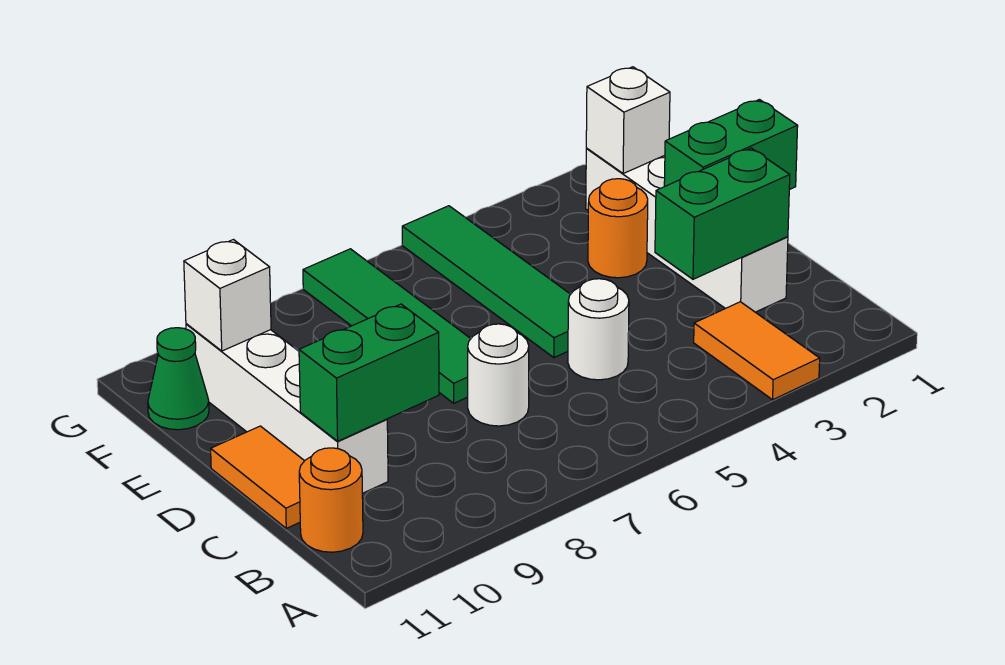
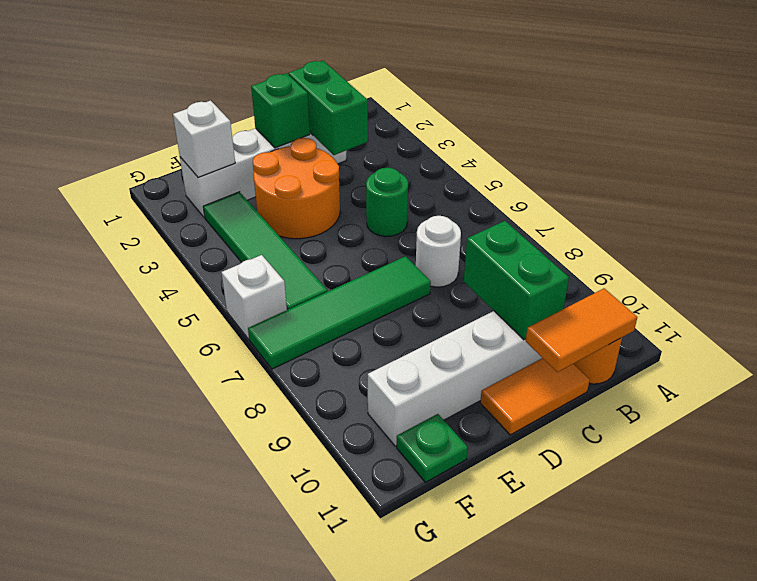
orange 1x2 tile [694,302,820,400] -> orange 1x2 tile moved to [526,288,637,372]
white 1x1 round brick [568,279,629,380] -> green 1x1 round brick [366,168,408,237]
green 1x2 brick [664,100,798,190] -> green 1x1 brick [251,73,310,148]
green 1x4 tile [402,206,571,358] -> green 1x4 tile turned to [203,192,327,310]
orange 1x1 round brick [588,179,648,278] -> orange 2x2 round brick [253,138,340,239]
white 1x1 brick [184,240,271,351] -> white 1x1 brick moved to [221,255,287,339]
green 1x1 cone [148,328,209,430] -> green 1x1 plate [397,414,468,482]

